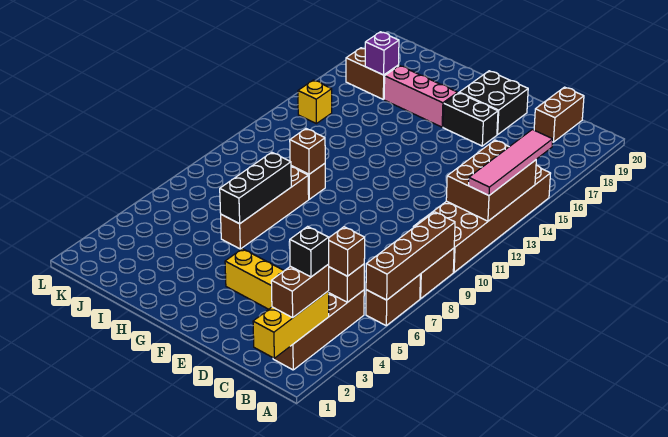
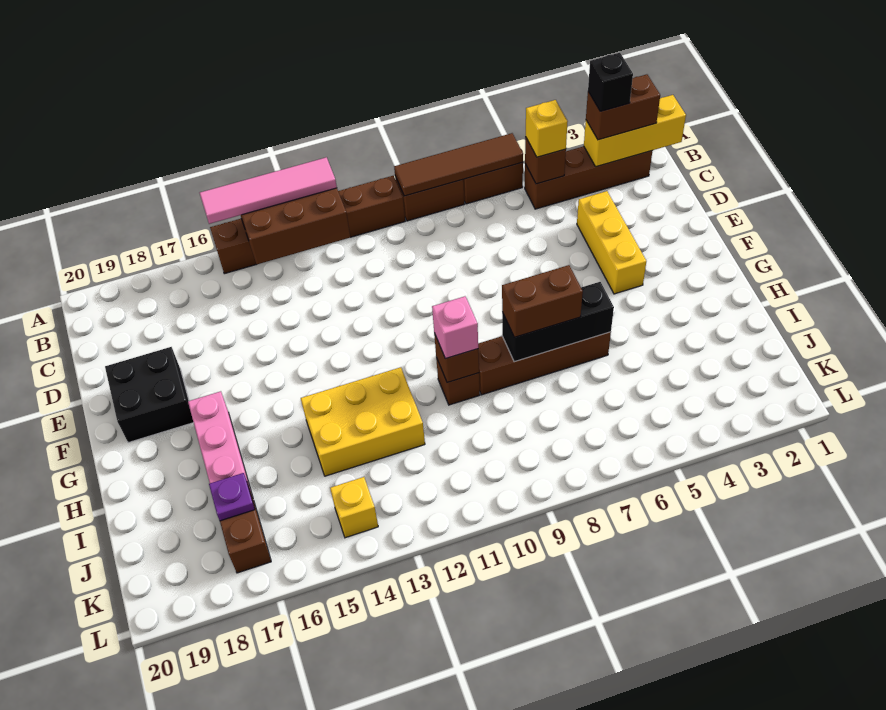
brown 1x4 brick [366,212,455,300] -> brown 1x4 tile [394,133,523,196]
brown 2x6 brick [413,165,551,272] -> brown 1x6 brick [210,176,405,274]
brown 1x1 brick [328,227,365,276] -> yellow 1x1 brick [526,100,568,157]
brown 1x2 brick [534,87,584,142] -> brown 1x2 brick moved to [502,265,583,337]
black 1x2 brick [443,93,498,146] -> none
none -> pink 1x1 brick [432,296,478,359]
none -> yellow 2x3 brick [301,367,425,476]
purple 1x1 brick [365,32,399,75] -> purple 1x1 plate [209,473,255,521]

